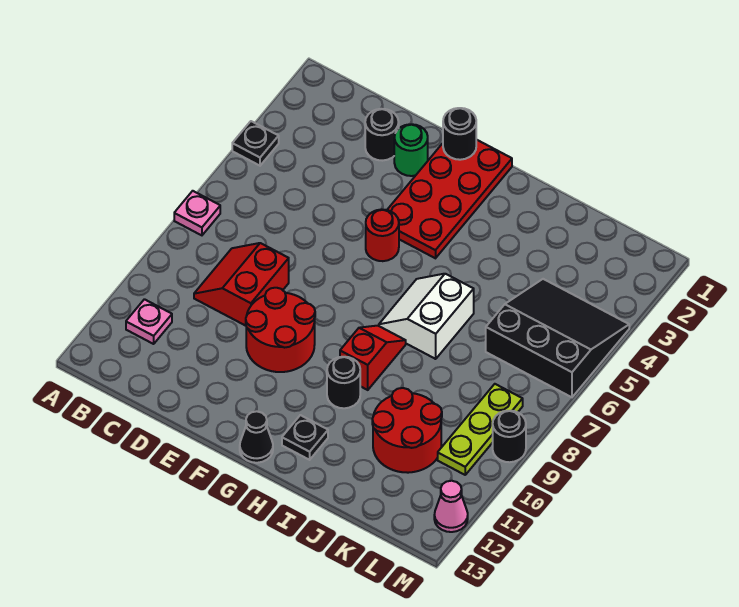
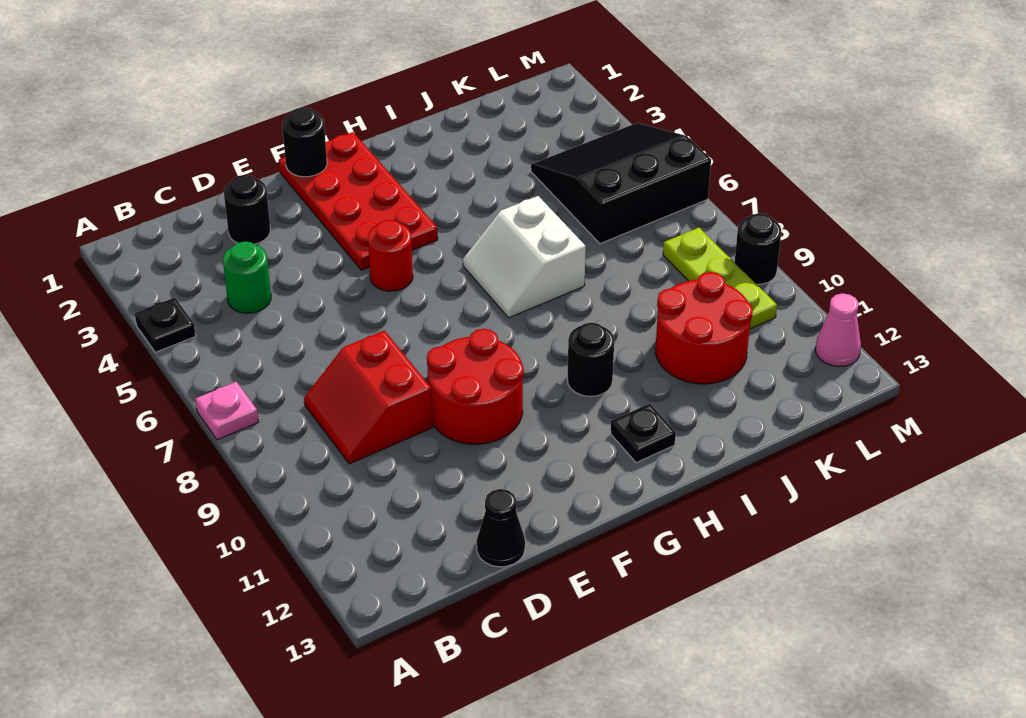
pink 1x1 plate [126,299,172,344] -> none
green 1x1 round brick [394,124,428,176] -> green 1x1 round brick moved to [223,241,271,313]
black 1x1 cone [240,411,273,463] -> black 1x1 cone moved to [477,489,525,567]
red 1x2 slope [340,326,406,390] -> none

